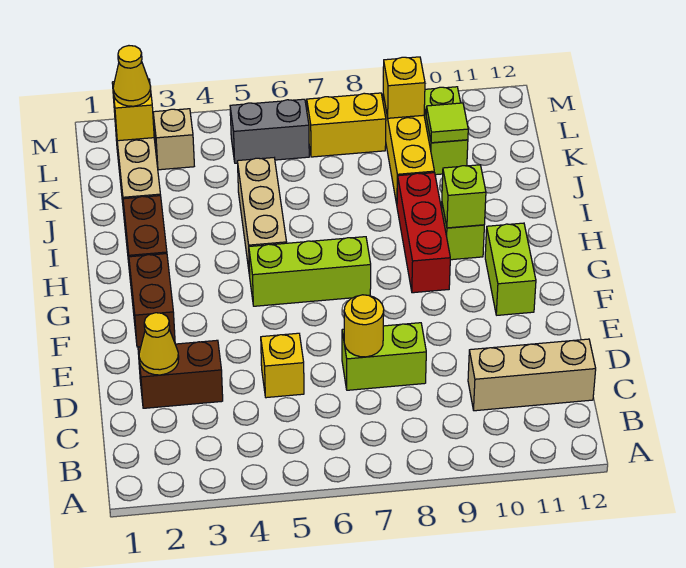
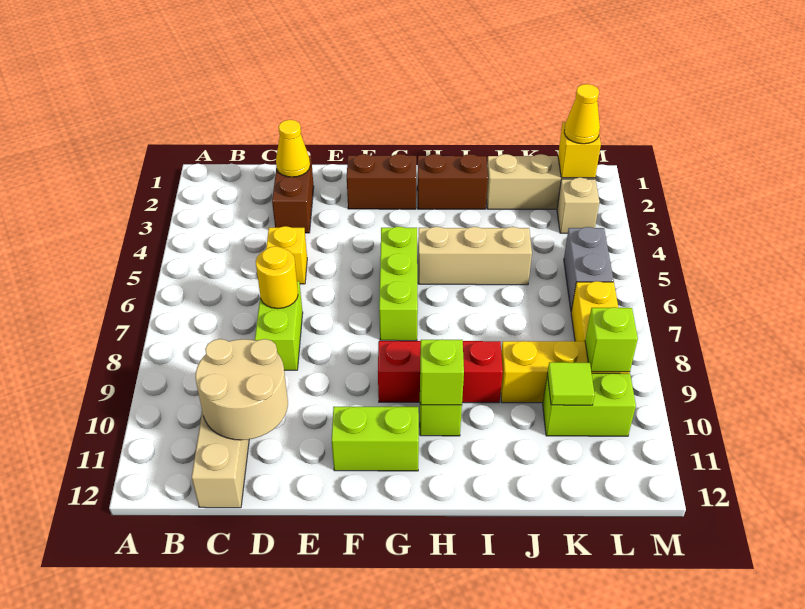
none -> tan 2x2 round brick [195,339,288,440]
yellow 1x1 brick [383,57,425,118] -> lime 1x1 brick [585,307,638,372]

